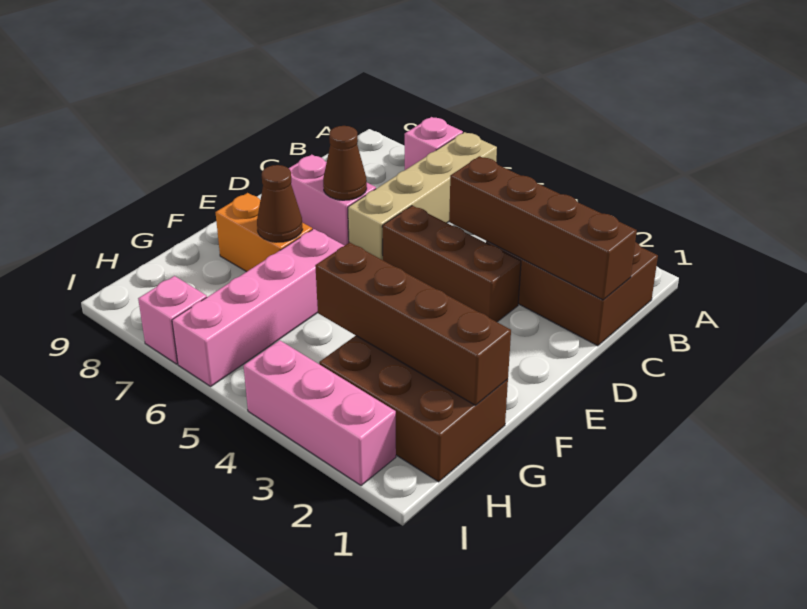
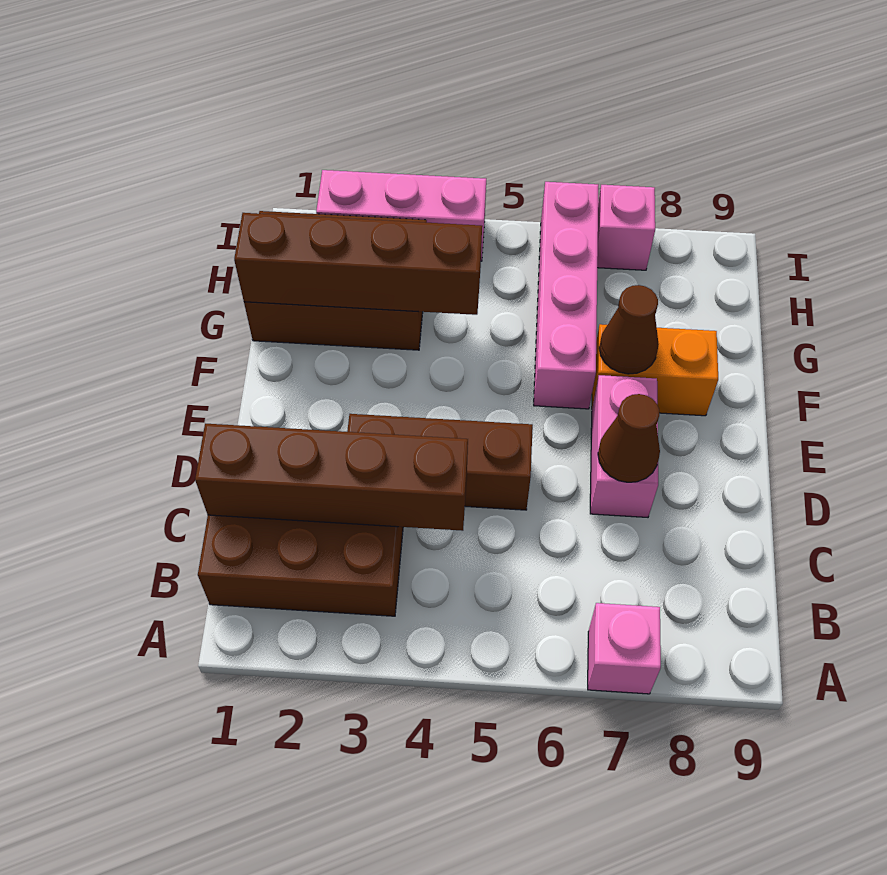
tan 1x4 brick [348,132,497,260] -> none
pink 1x2 brick [289,155,376,246] -> pink 1x2 brick turned to [590,375,658,517]

